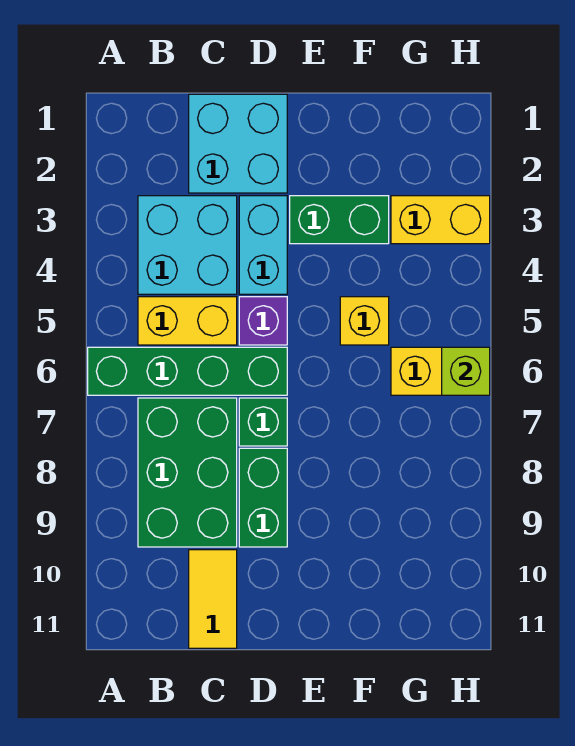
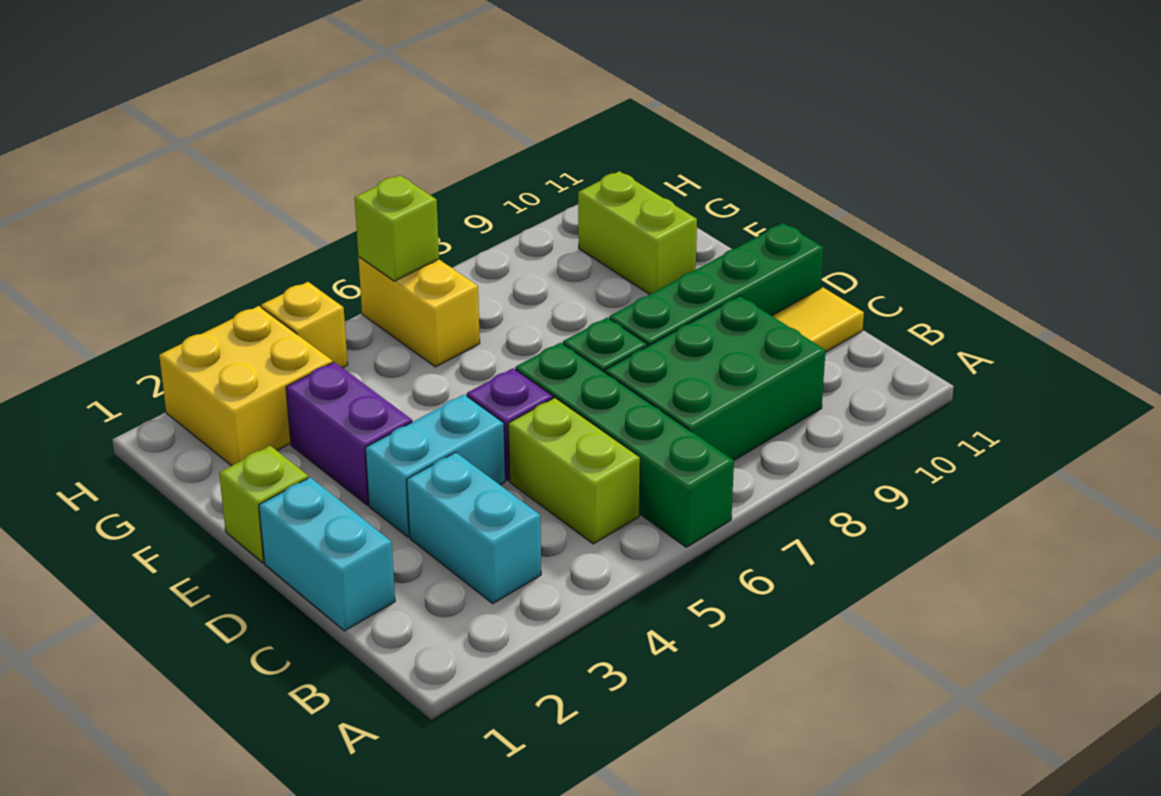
cyan 2x2 brick [138,196,237,294] -> cyan 1x2 brick [407,452,541,603]
yellow 1x2 brick [138,297,237,345] -> lime 1x2 brick [508,398,640,544]
cyan 2x2 brick [189,94,287,193] -> cyan 1x2 brick [259,477,395,631]
green 1x2 brick [239,448,287,547] -> green 1x4 brick [609,223,823,346]
none -> lime 1x1 brick [219,446,308,563]
green 1x2 brick [290,196,389,244] -> purple 1x2 brick [286,362,412,505]
yellow 1x1 brick [340,297,389,345] -> yellow 1x1 brick moved to [261,282,348,368]
none -> lime 1x2 brick [578,171,697,294]
yellow 1x2 brick [391,196,490,244] -> yellow 2x2 brick [159,306,333,466]

